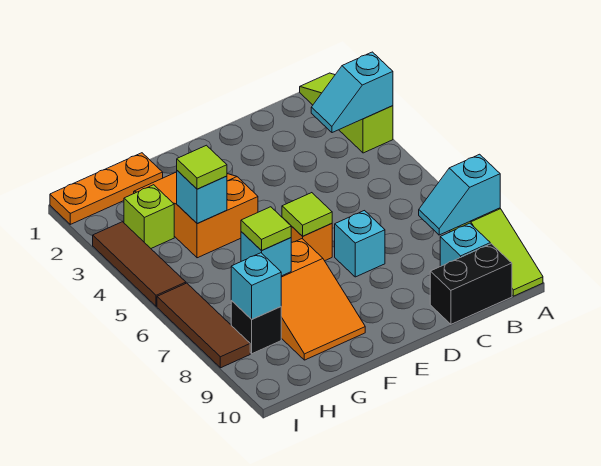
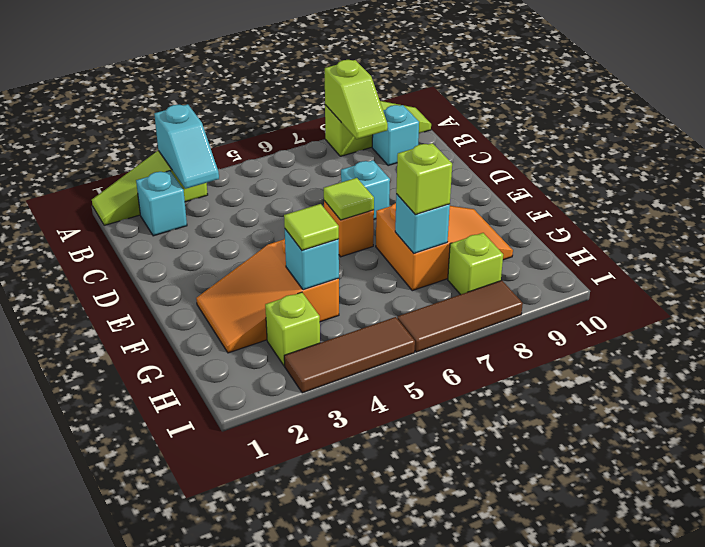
cyan 1x2 slope [419,154,500,235] -> lime 1x2 slope [325,60,388,139]
black 1x2 brick [430,244,512,324] -> none
orange 1x3 plate [50,153,163,224] -> none
lime 1x1 tile [241,207,291,251] -> lime 1x1 brick [396,143,452,215]
black 1x1 brick [231,301,281,354] -> lime 1x1 brick [448,233,503,295]
cyan 1x1 brick [231,253,281,319] -> cyan 1x1 brick moved to [136,171,187,236]

